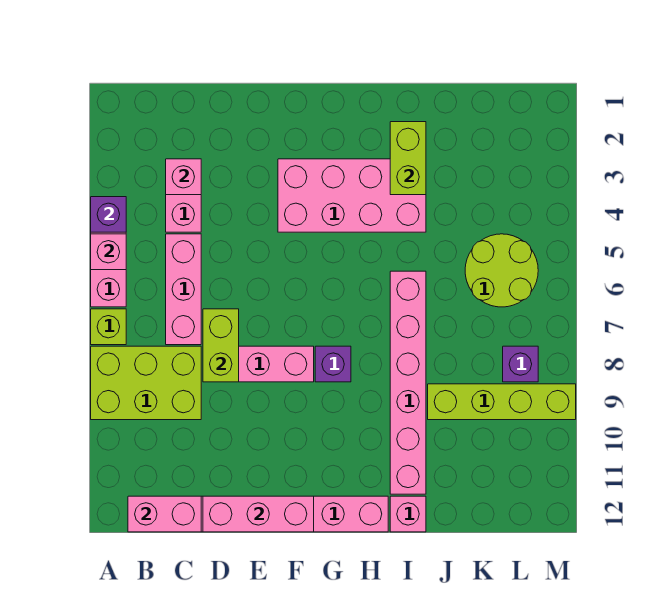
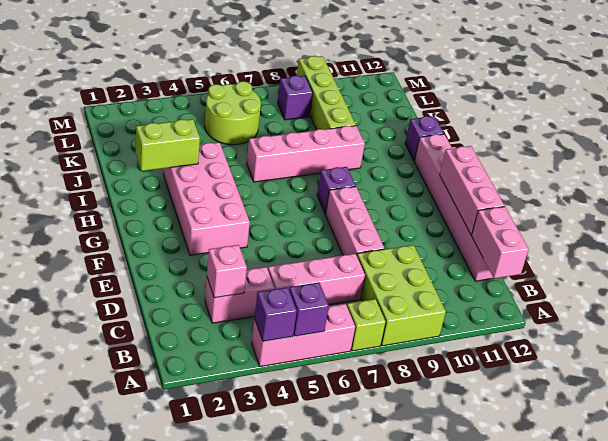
pink 1x1 brick [91,234,126,270] -> purple 1x1 brick [289,282,329,336]
lime 1x2 brick [203,309,239,382] -> none
pink 1x6 brick [390,271,426,494] -> pink 1x4 brick [247,126,365,182]
pink 1x1 brick [390,496,426,532] -> purple 1x1 brick [405,116,444,161]

